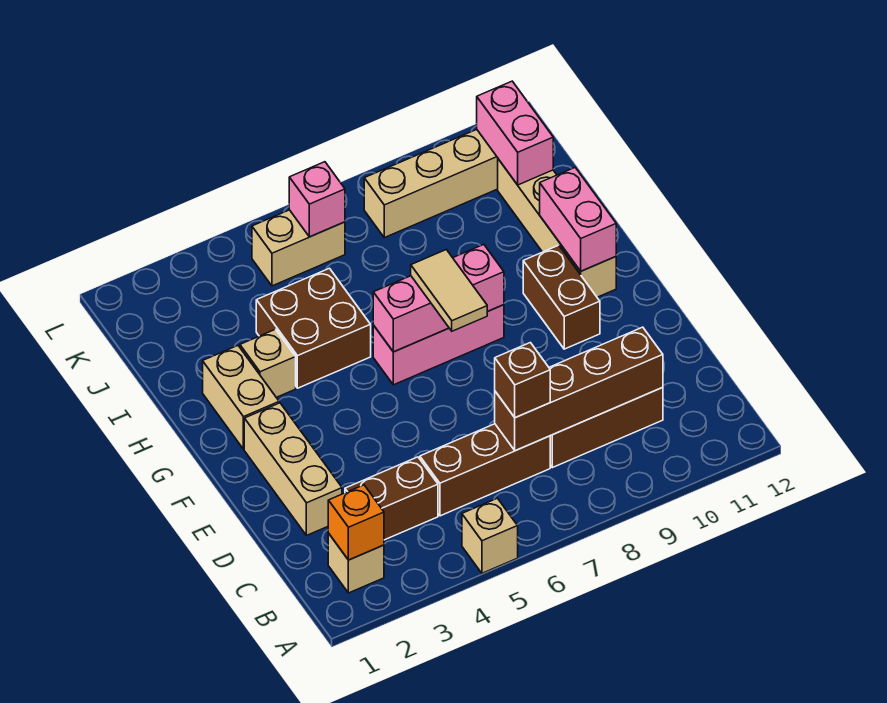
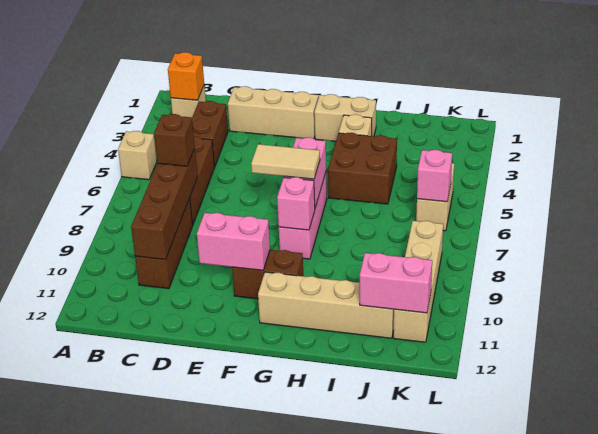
pink 1x2 brick [540,168,616,271] -> pink 1x2 brick moved to [197,213,270,270]

